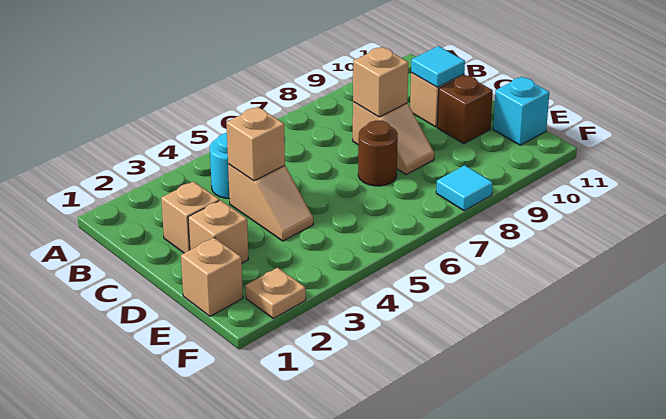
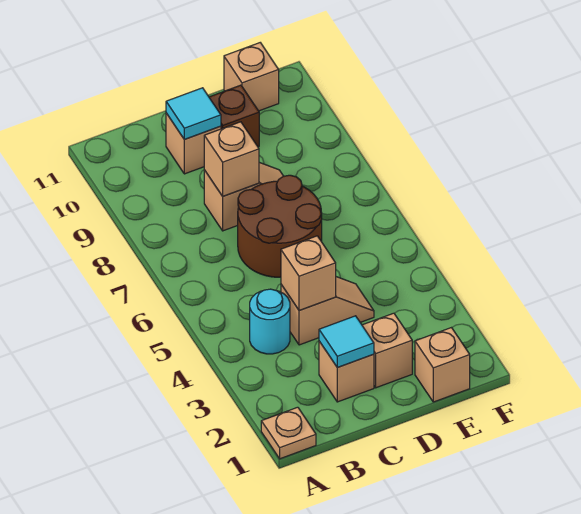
brown 1x1 round brick [358,121,398,186] -> brown 2x2 round brick [238,175,322,277]
cyan 1x1 brick [493,77,549,145] -> tan 1x1 brick [224,43,279,111]
tan 1x1 plate [245,268,306,319] -> tan 1x1 plate moved to [261,407,316,459]
cyan 1x1 tile [436,165,493,211] -> cyan 1x1 tile moved to [319,316,374,367]

